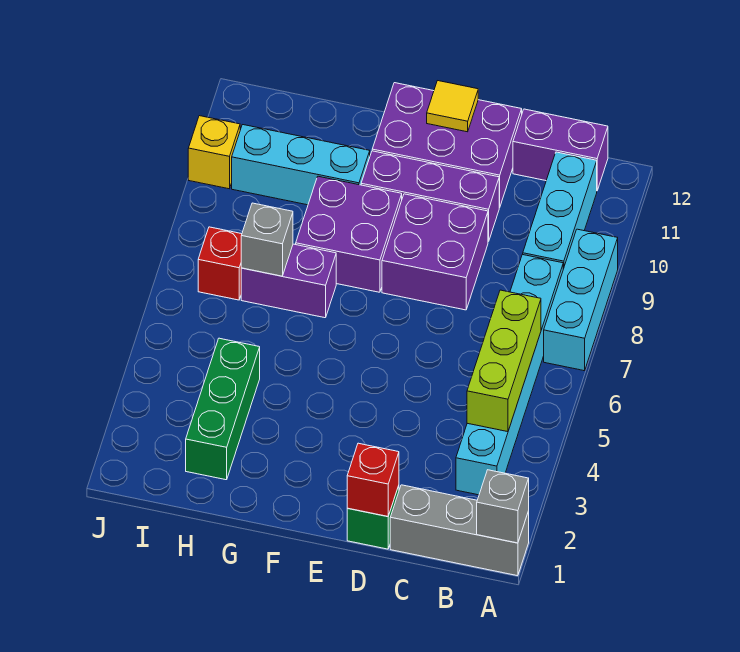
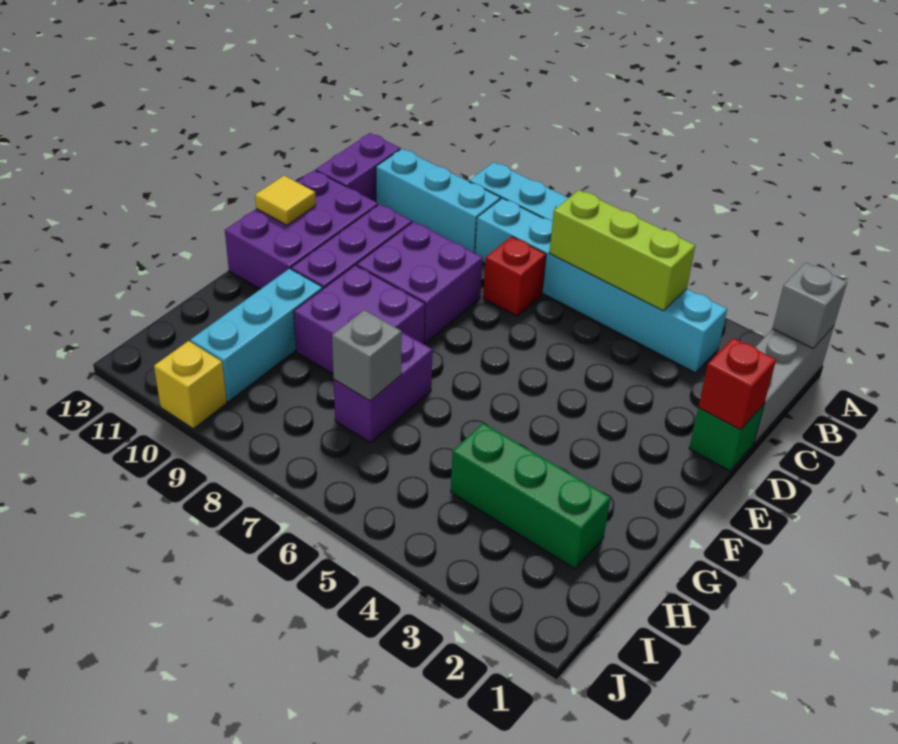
red 1x1 brick [198,227,242,300] -> red 1x1 brick moved to [483,237,546,316]

